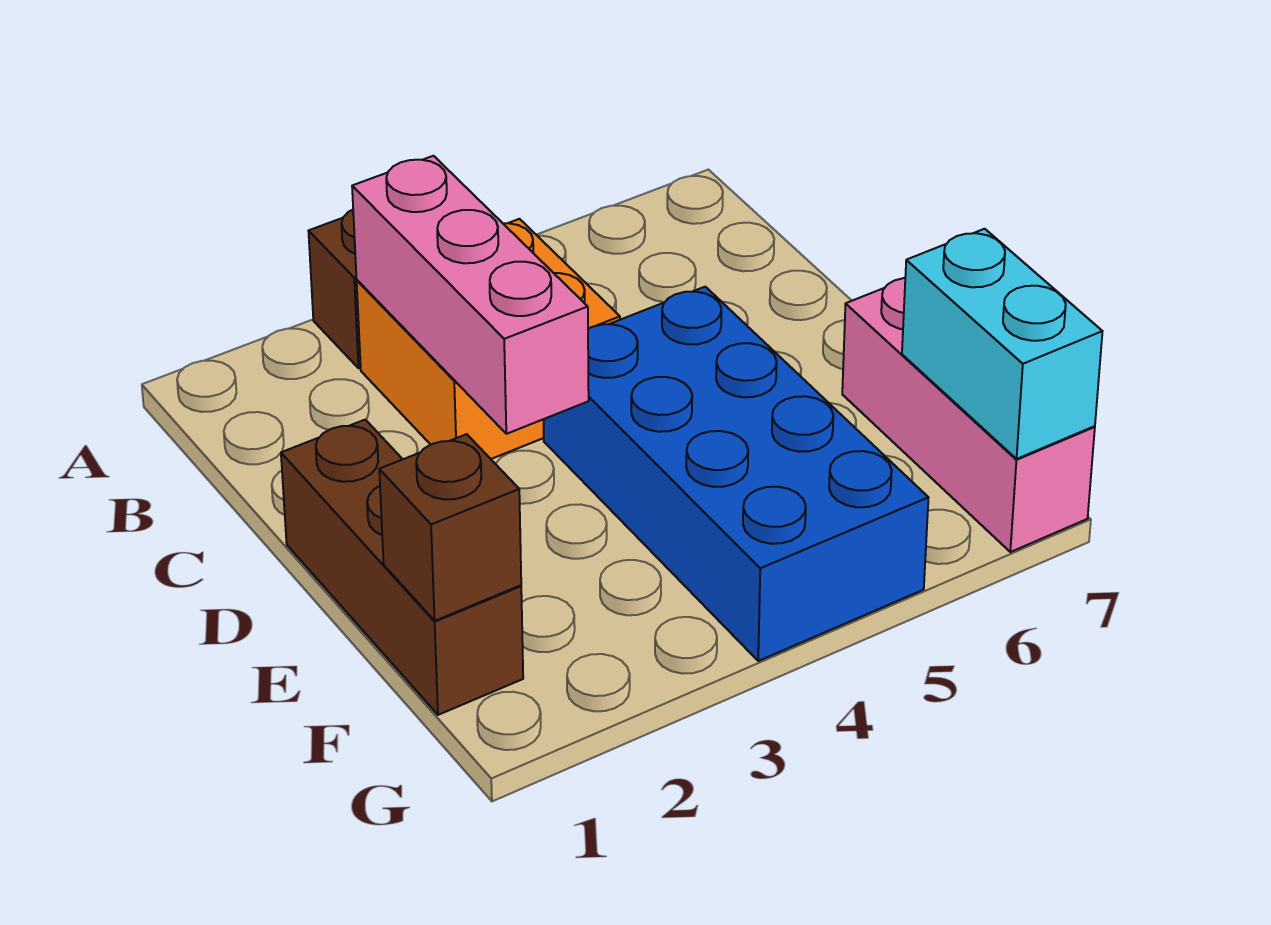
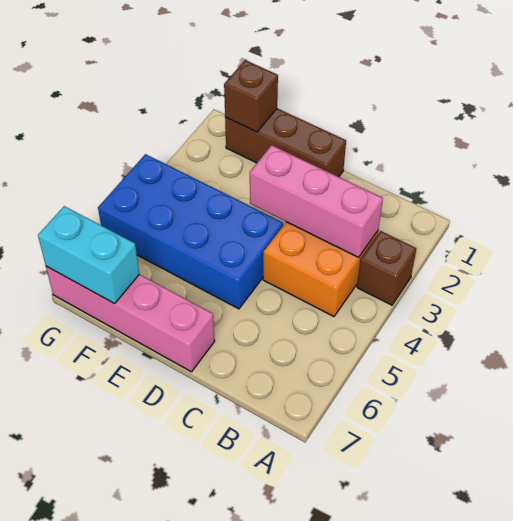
pink 1x3 brick [842,278,1095,552] -> pink 1x4 brick [46,266,215,372]

